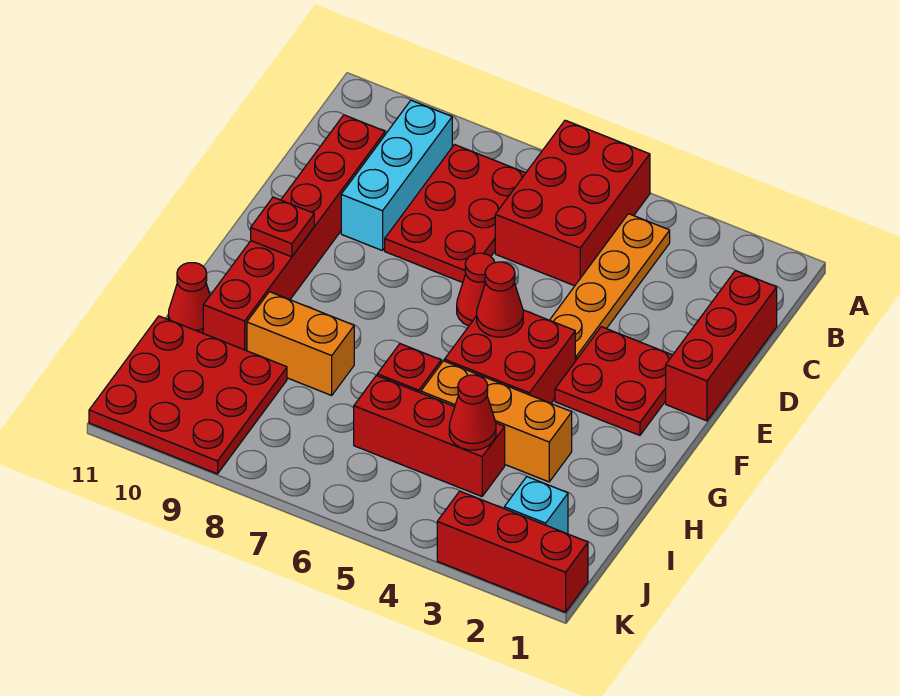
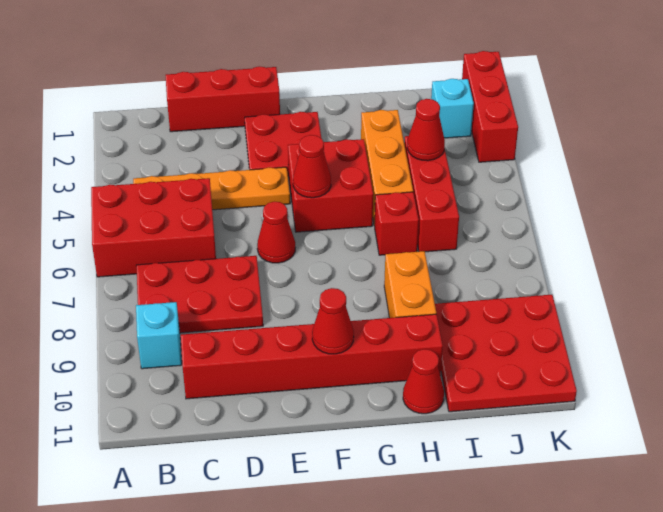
cyan 1x3 brick [341,100,452,251] -> cyan 1x1 brick [136,302,182,369]
red 1x1 plate [251,197,314,257] -> red 1x1 cone [312,288,354,354]

